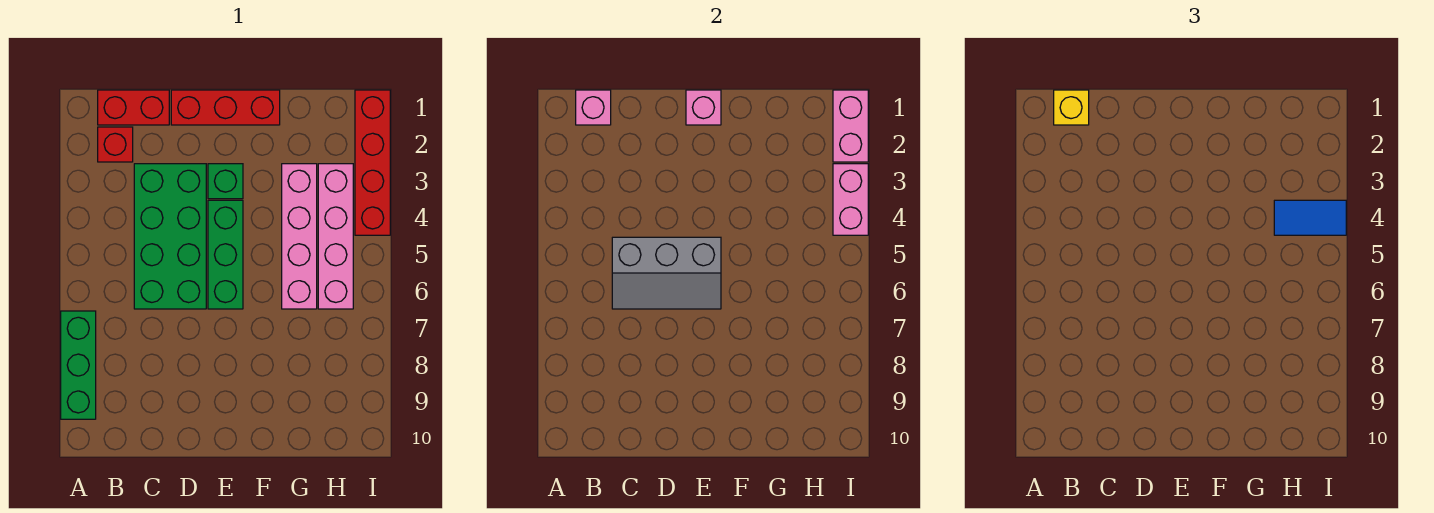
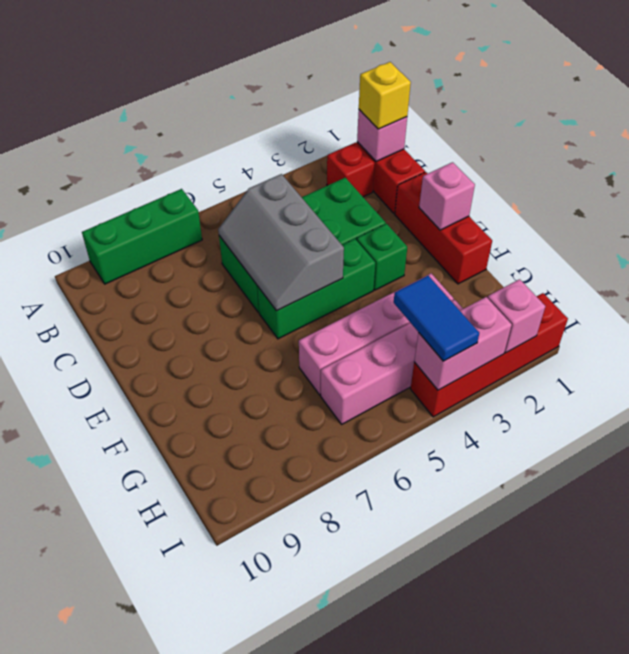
pink 1x2 brick [833,90,868,162] -> pink 1x1 brick [488,279,545,353]

